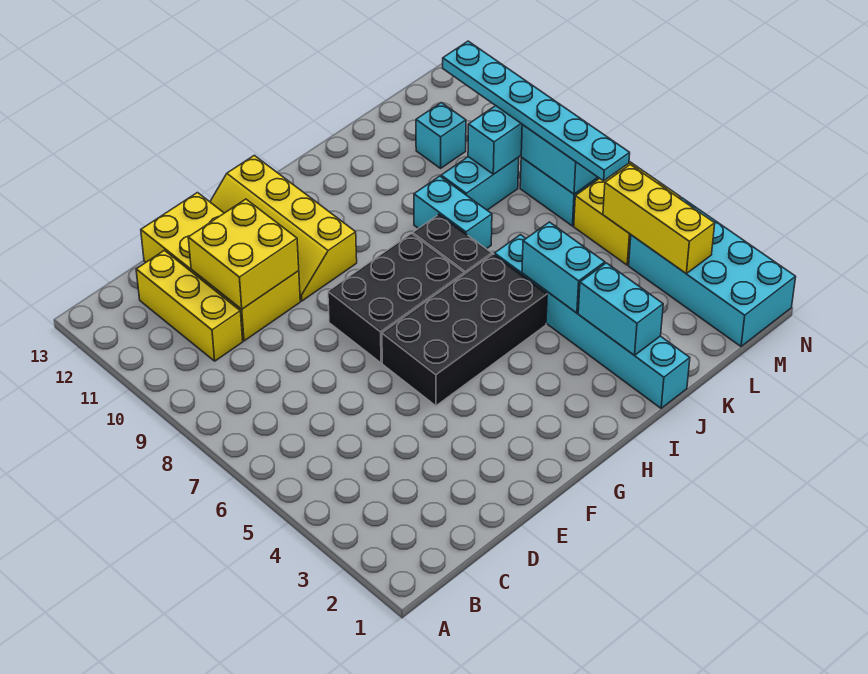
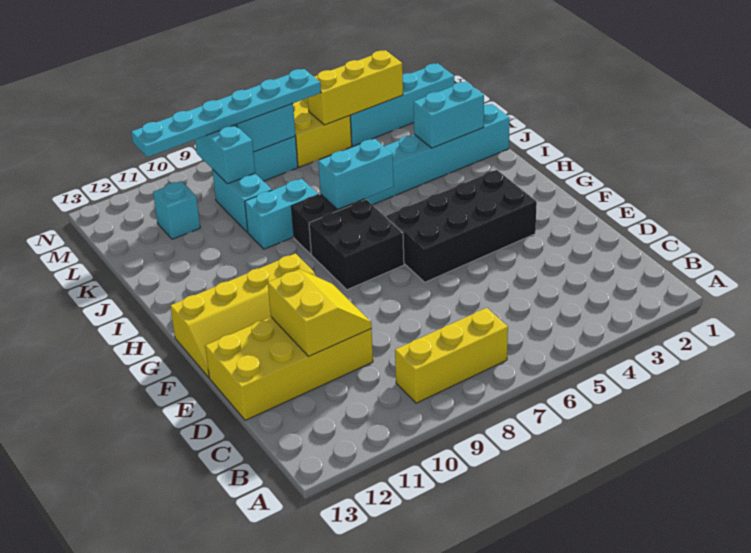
yellow 1x3 brick [136,250,243,361] -> yellow 1x3 brick moved to [395,308,508,403]
yellow 2x2 brick [188,199,299,309] -> yellow 2x2 slope [268,269,372,356]
black 2x4 brick [382,254,547,406] -> black 2x4 brick turned to [386,170,537,282]
black 2x3 brick [328,234,464,363] -> black 2x2 brick [309,200,404,290]
cyan 1x2 brick [522,222,605,313] -> cyan 1x2 brick moved to [318,139,394,209]
cyan 2x4 brick [629,198,796,346] -> cyan 1x4 brick [350,63,454,146]

